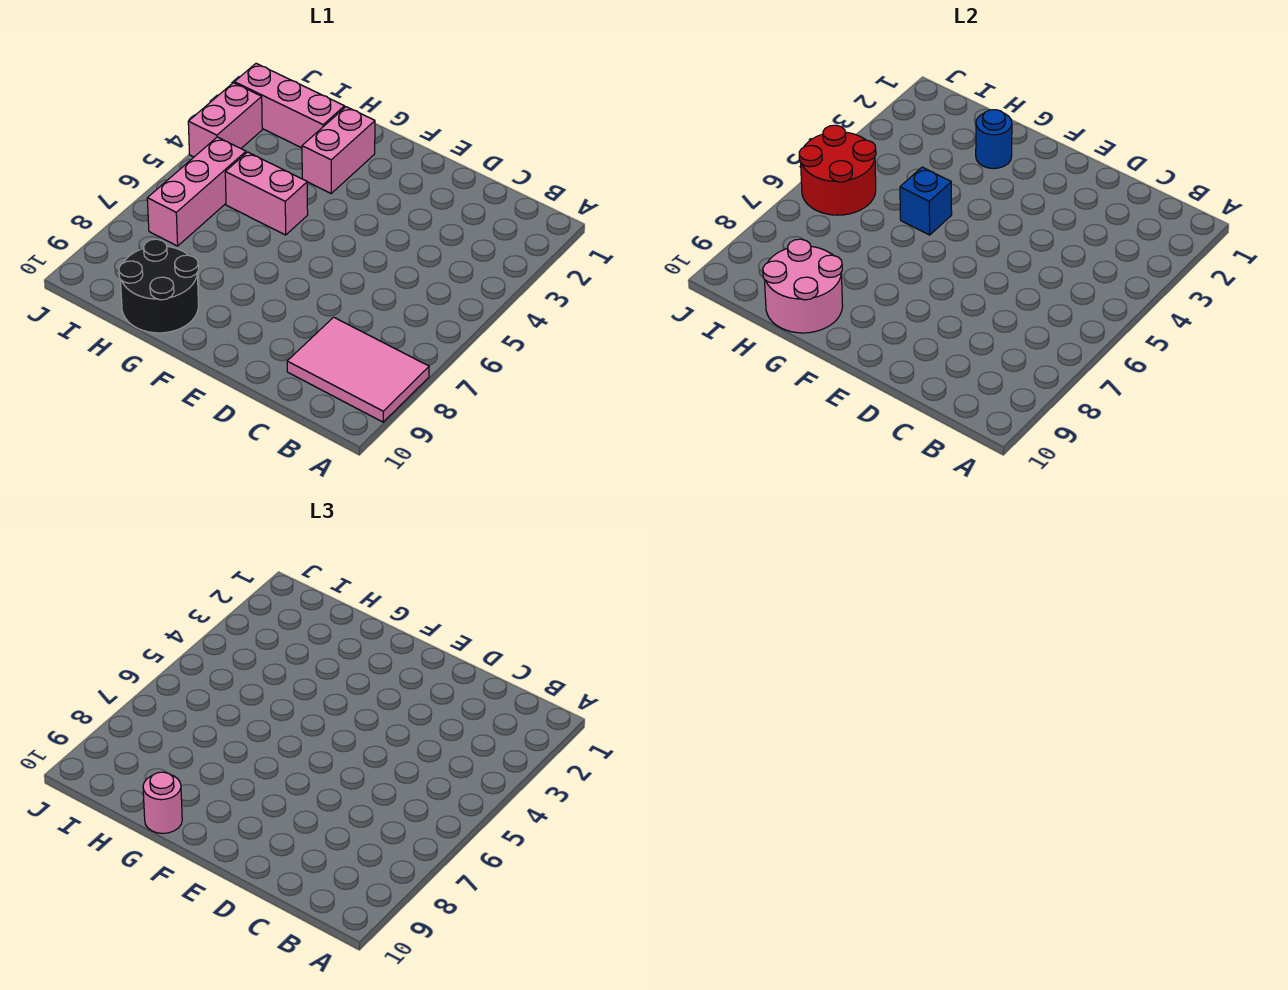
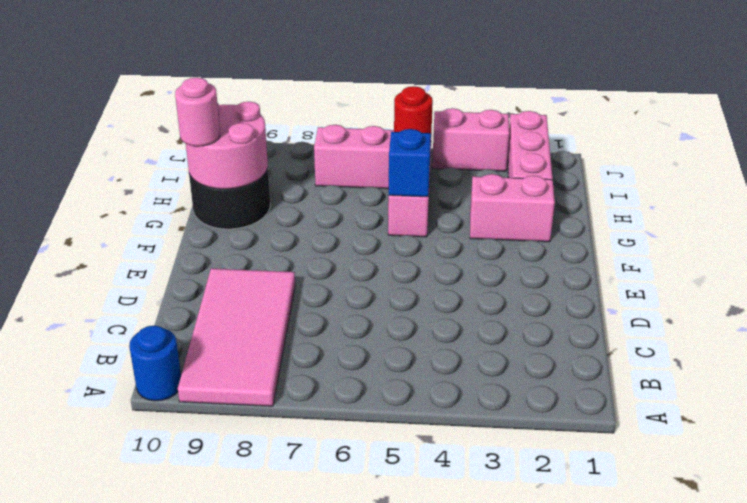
pink 2x3 tile [287,317,429,422] -> pink 2x4 tile [178,268,295,406]
blue 1x1 round brick [976,110,1012,169] -> blue 1x1 round brick moved to [129,325,181,401]
red 2x2 round brick [799,125,876,215] -> red 1x1 round brick [394,86,433,133]

